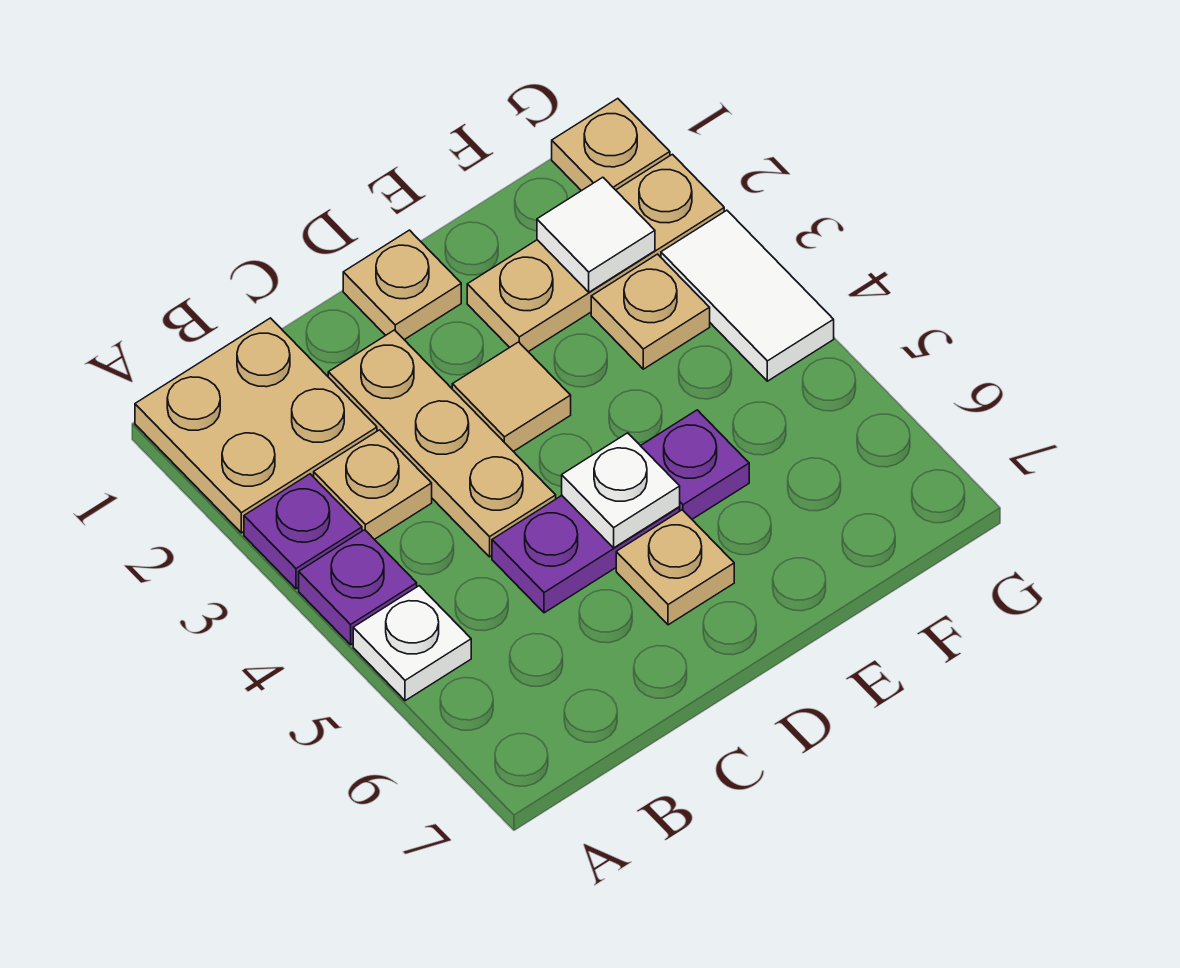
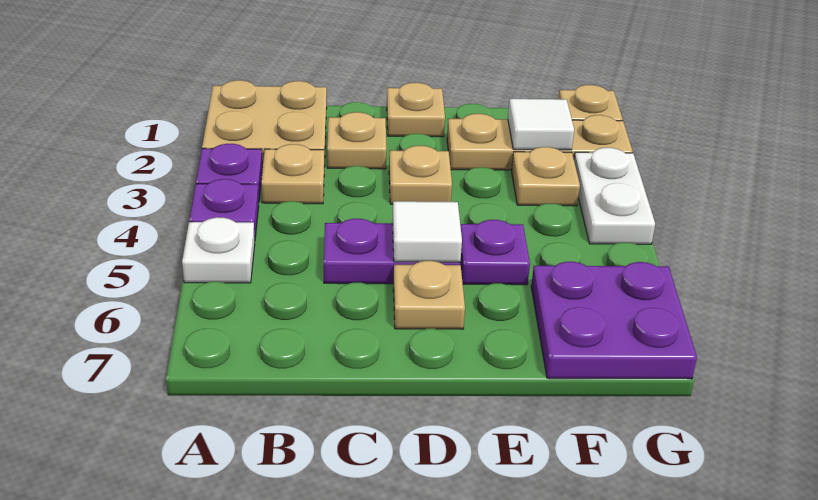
tan 1x3 plate [328,330,556,557] -> tan 1x1 plate [327,112,387,169]
tan 1x1 tile [452,342,571,452] -> tan 1x1 plate [389,146,452,204]
white 1x1 plate [562,433,680,548] -> white 1x1 tile [392,201,462,262]
none -> purple 2x2 plate [531,262,697,379]
white 1x2 tile [661,210,834,381] -> white 1x2 plate [574,148,655,244]

